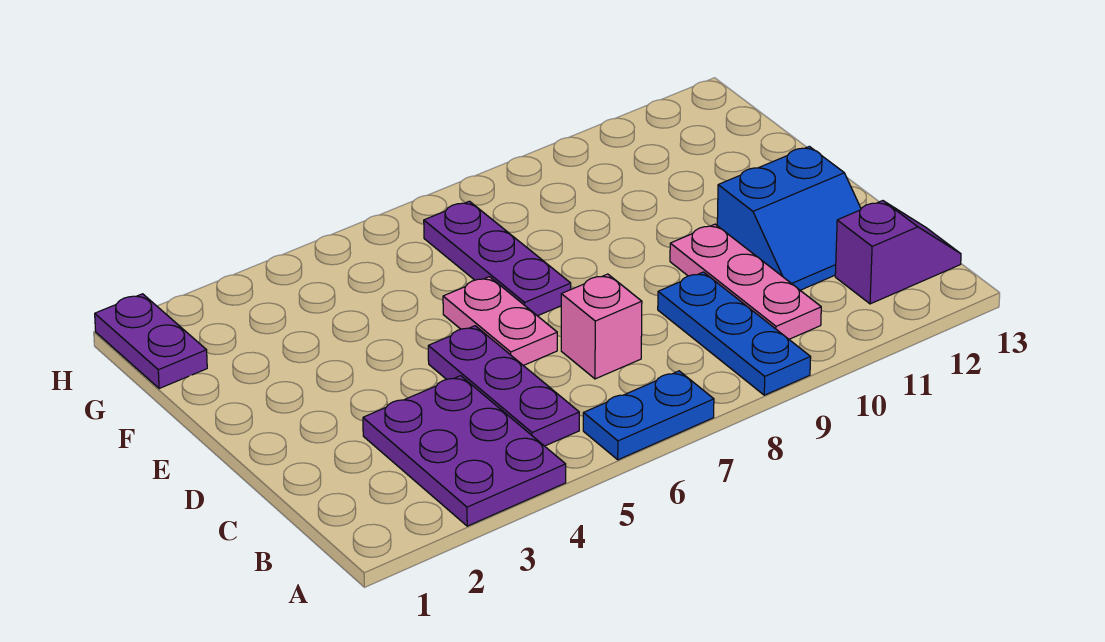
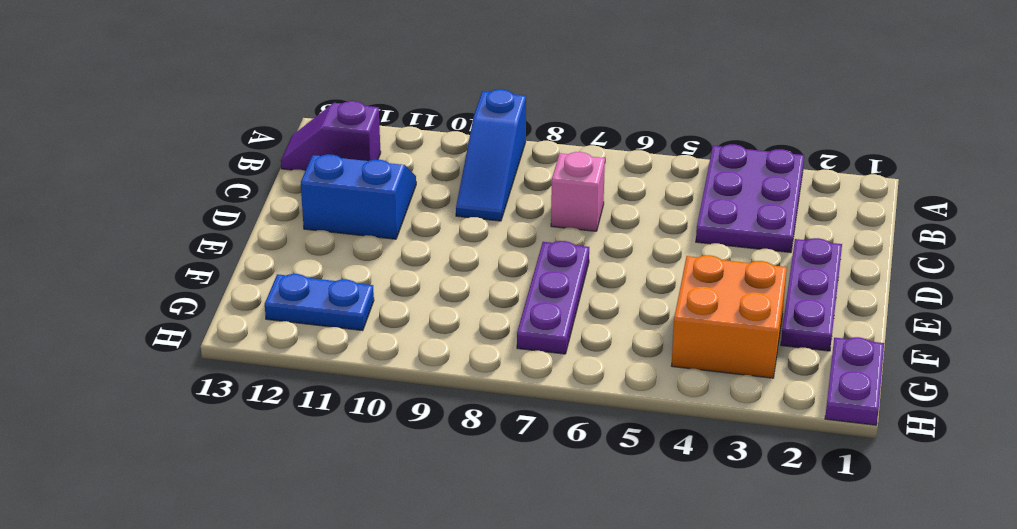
blue 1x2 plate [583,371,714,460] -> blue 1x2 plate moved to [265,274,374,331]
blue 1x3 plate [658,272,811,395] -> blue 1x3 slope [456,89,526,221]
purple 1x3 plate [428,326,579,446] -> purple 1x3 plate moved to [781,238,842,351]
pink 1x3 plate [670,224,821,339] -> none
pink 1x2 plate [443,277,557,366] -> none
none -> orange 2x2 brick [671,255,787,378]

